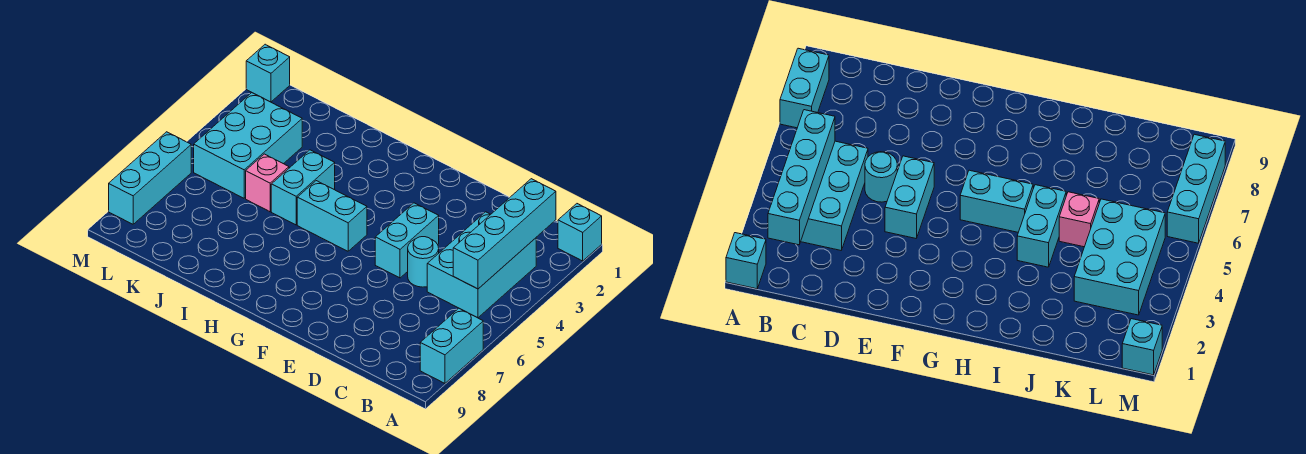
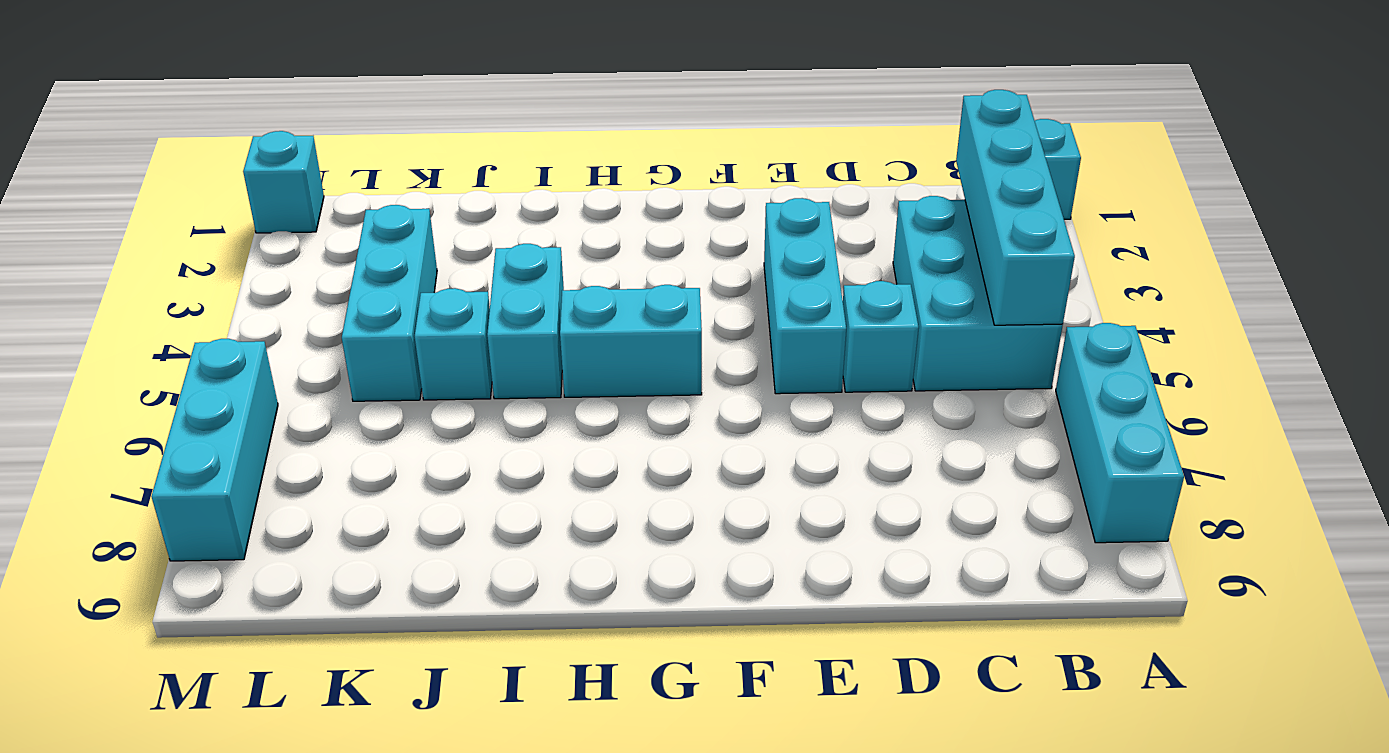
cyan 1x2 brick [420,308,483,383] -> cyan 1x3 brick [1056,323,1184,543]
cyan 1x1 round brick [408,237,439,287] -> cyan 1x1 brick [843,281,919,392]
cyan 1x2 brick [375,203,439,278] -> cyan 1x3 brick [764,198,846,394]
pink 1x1 brick [246,154,289,212] -> cyan 1x1 brick [415,288,492,400]
cyan 2x3 brick [194,93,302,198] -> cyan 1x3 brick [342,205,437,401]

